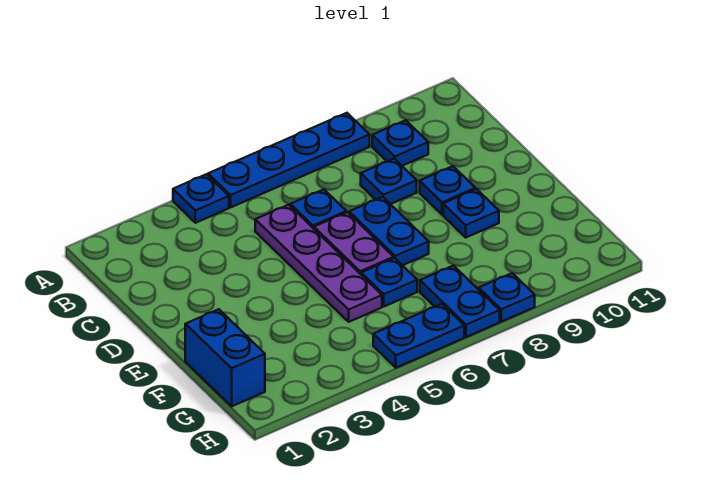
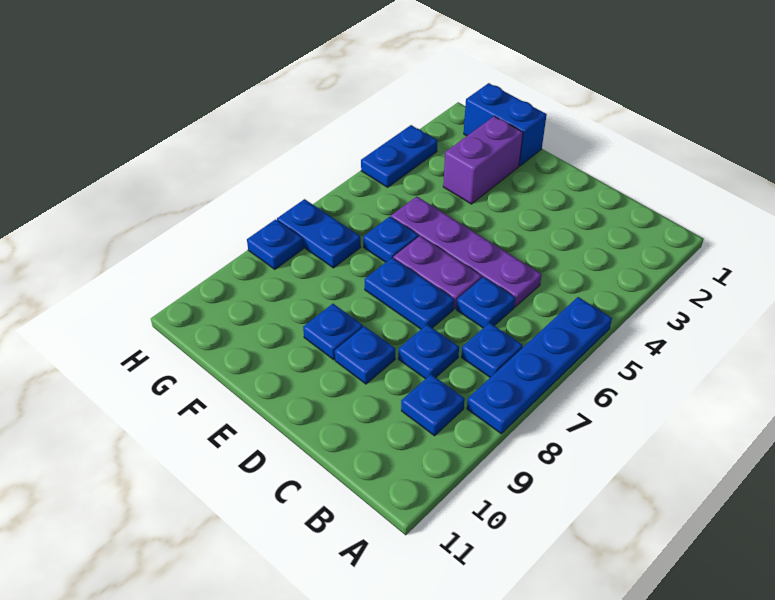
blue 1x1 plate [173,174,229,223] -> blue 1x1 plate moved to [461,323,523,377]
none -> purple 1x2 brick [443,116,523,204]
blue 1x2 plate [373,304,464,368] -> blue 1x2 plate moved to [361,125,438,187]

